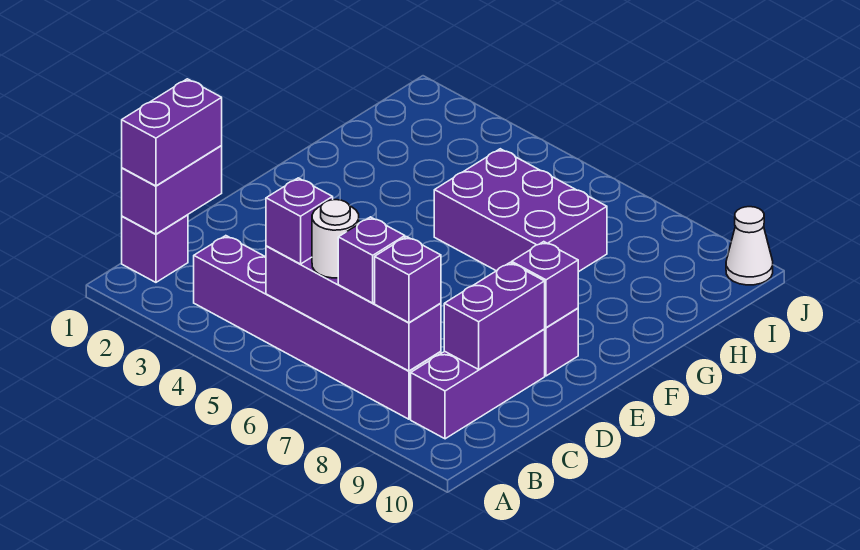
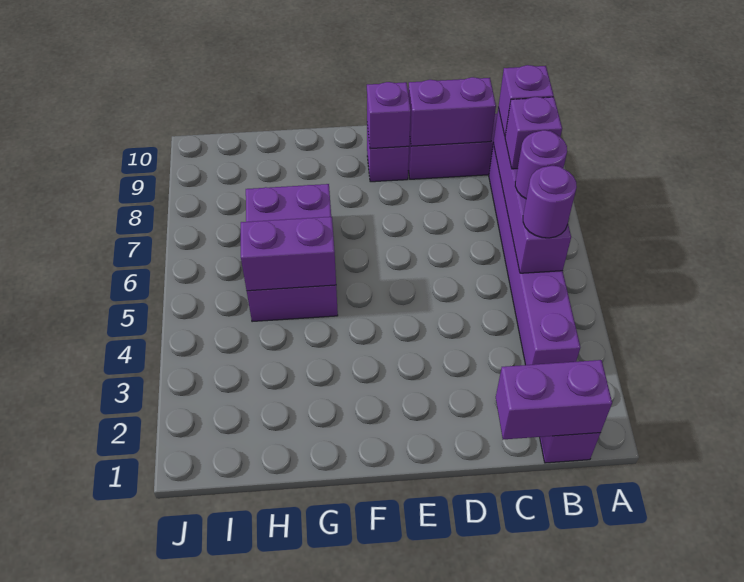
purple 1x2 brick [122,79,222,186] -> purple 1x2 brick moved to [241,217,336,291]
purple 1x1 brick [266,178,333,264] -> purple 1x1 round brick [523,166,577,238]
white 1x1 round brick [312,200,359,278] -> purple 1x1 round brick [515,130,567,198]
white 1x1 cone [726,207,773,285] -> none

